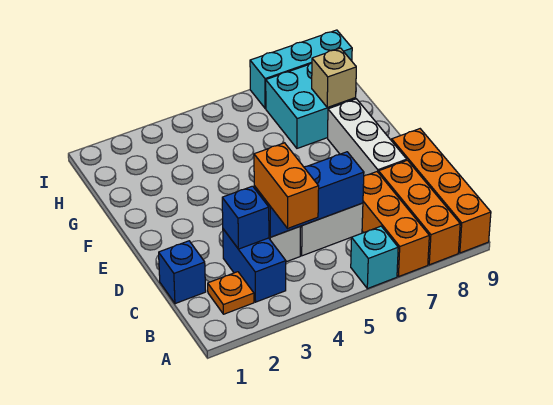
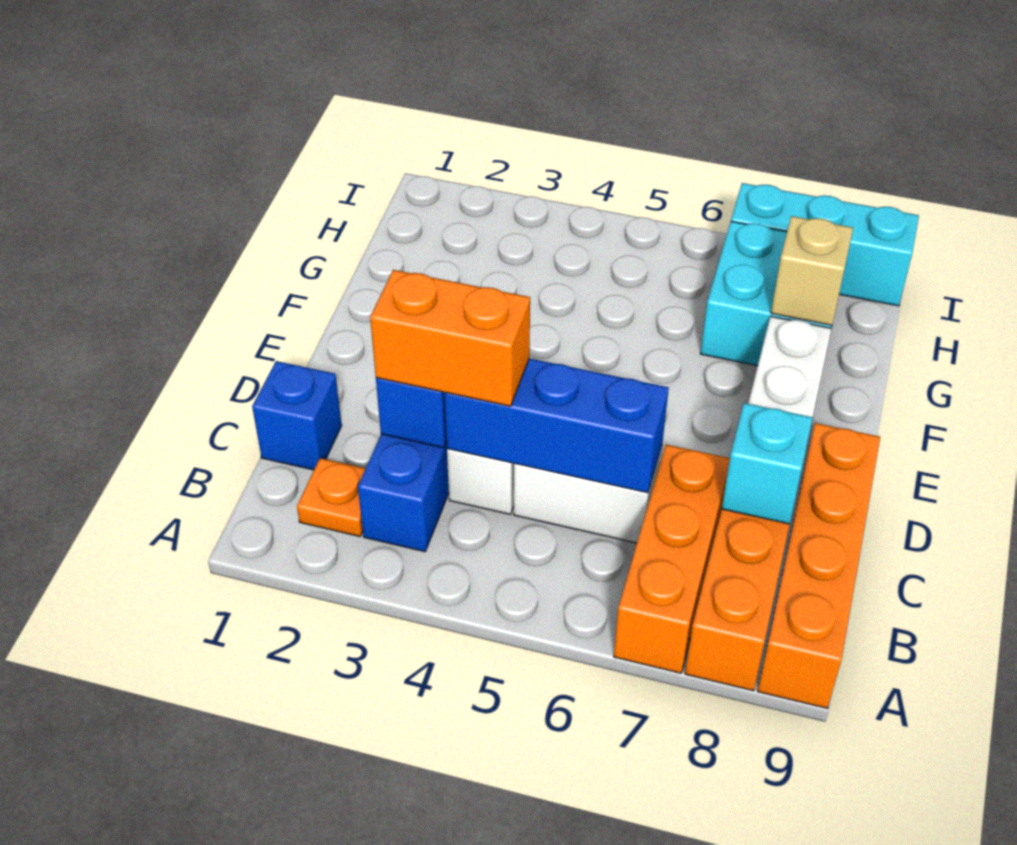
cyan 1x1 brick [351,226,398,289] -> cyan 1x1 brick moved to [722,403,813,524]
orange 1x2 brick [254,143,319,229] -> orange 1x2 brick turned to [370,270,530,406]

